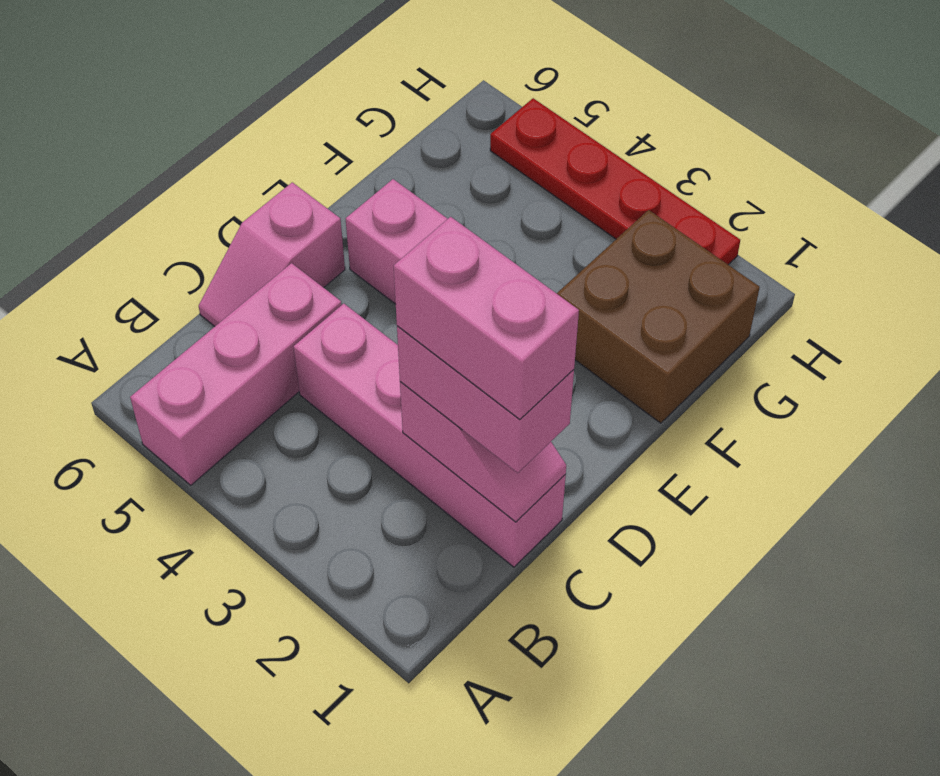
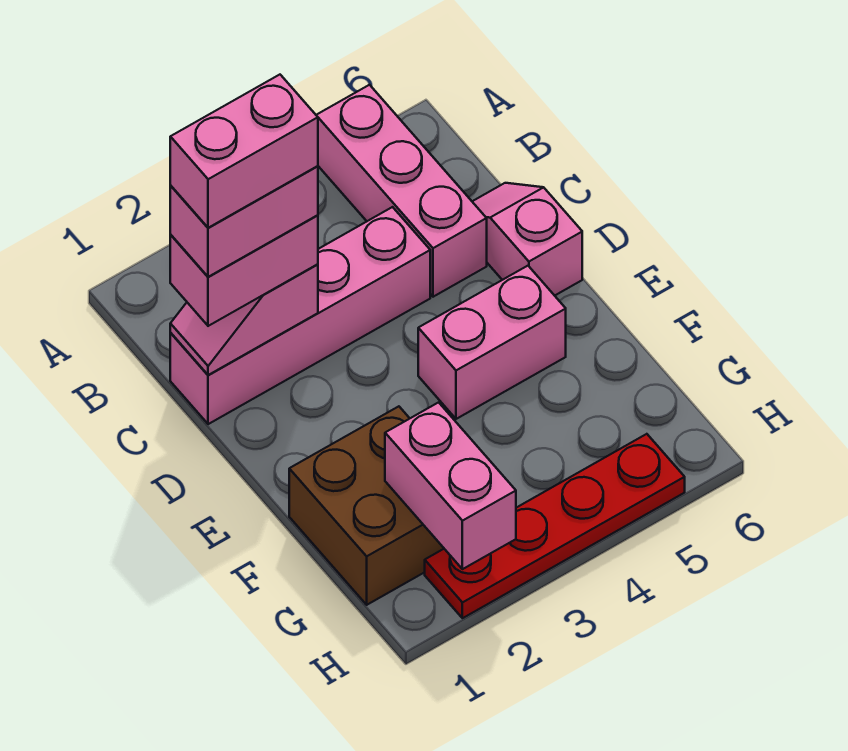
none -> pink 1x2 brick [170,75,318,228]
none -> pink 1x2 brick [385,402,516,569]

